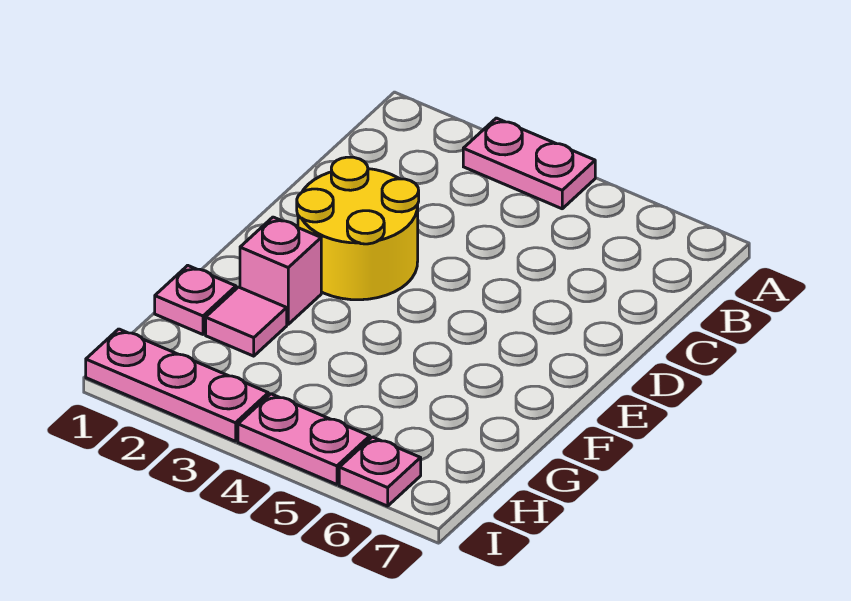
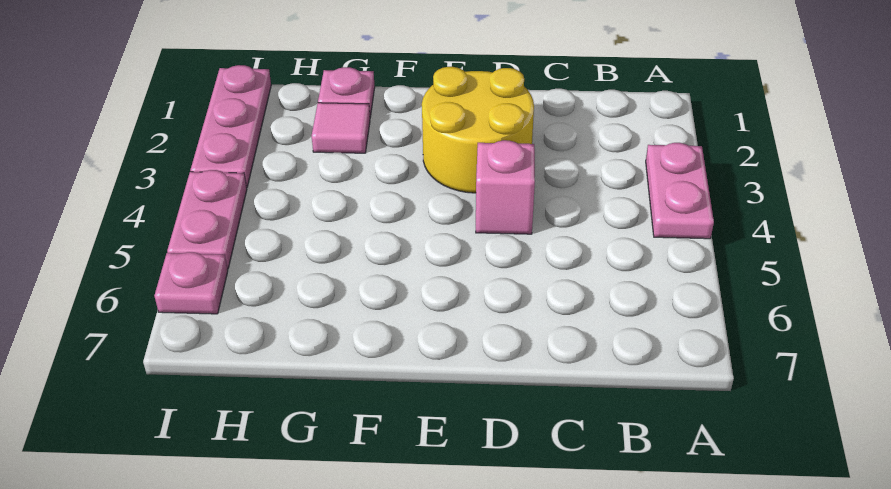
pink 1x1 brick [240,217,321,324] -> pink 1x1 brick moved to [476,140,535,234]

